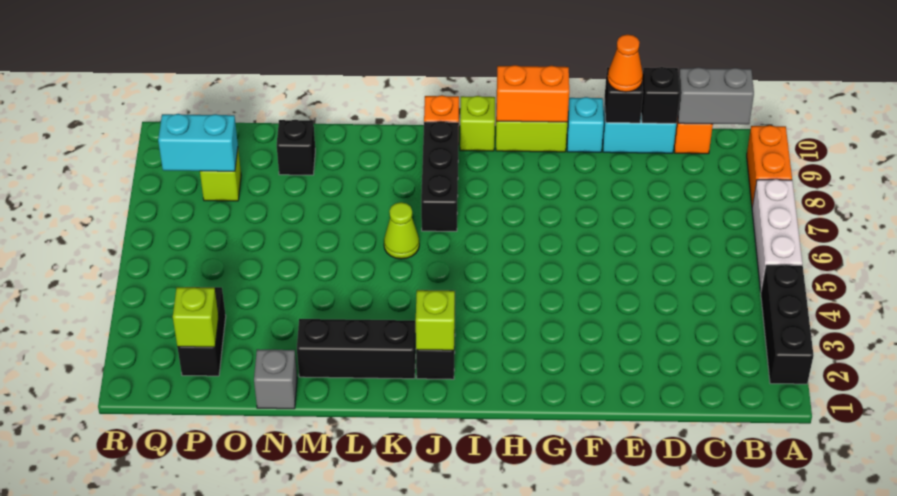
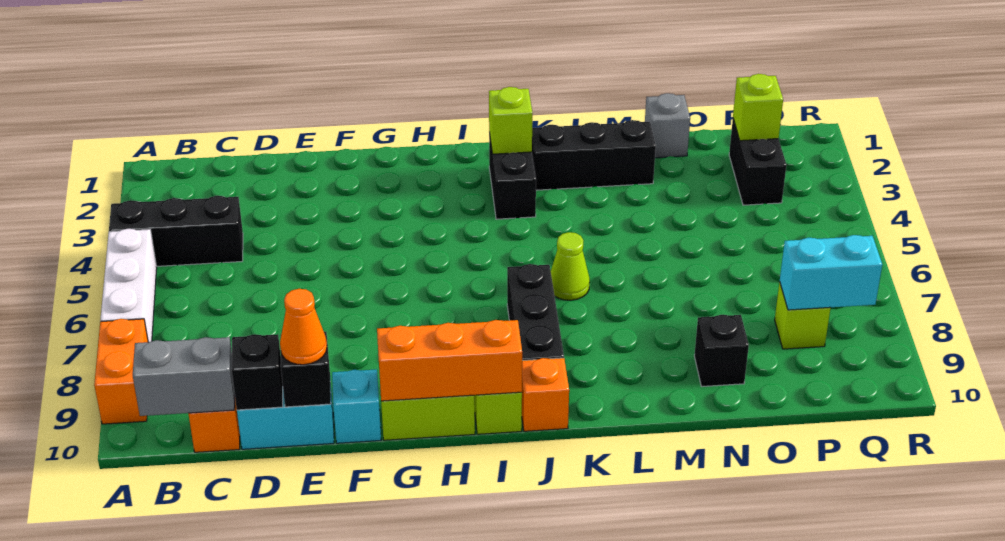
black 1x3 brick [761,265,813,384] -> black 1x3 brick turned to [109,196,243,266]
orange 1x2 brick [497,65,569,122] -> orange 1x3 brick [377,320,522,401]

